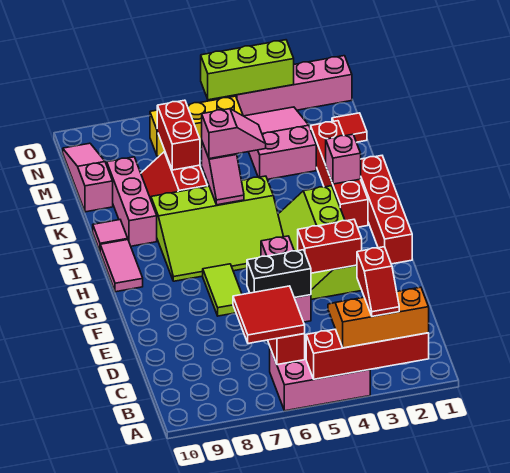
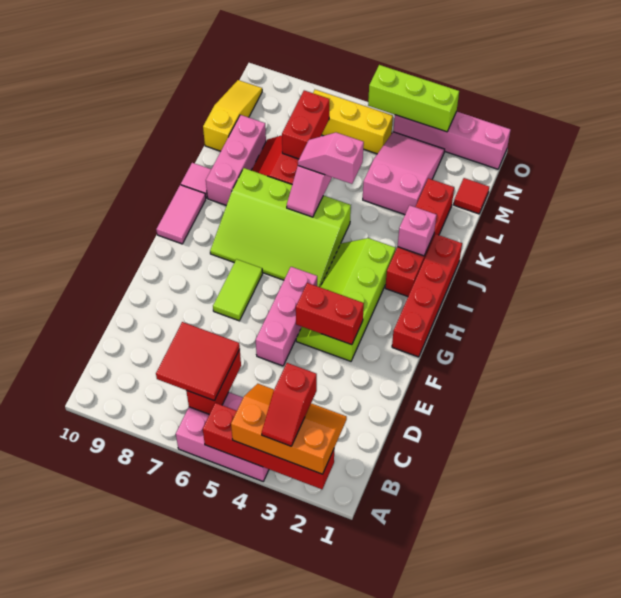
black 1x2 brick [247,250,311,298] -> none
pink 1x2 slope [202,109,266,159] -> pink 1x2 slope turned to [298,133,364,184]
pink 1x3 slope [63,143,113,212] -> yellow 1x3 slope [203,80,262,151]

